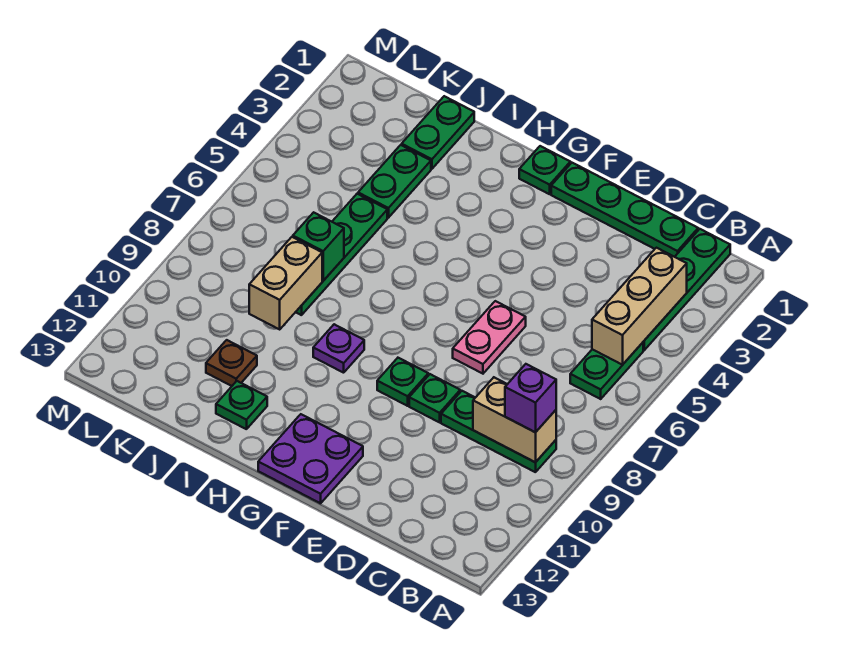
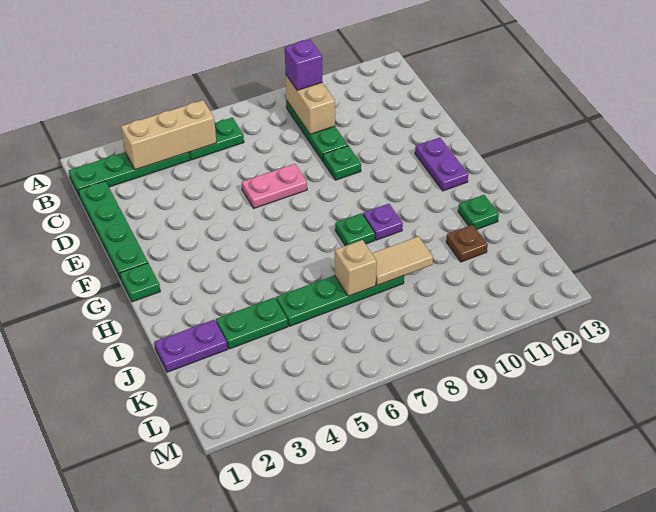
green 1x1 plate [377,358,428,406] -> green 1x1 plate moved to [335,213,375,246]
purple 2x2 plate [258,414,363,503] -> purple 1x2 plate [415,138,468,191]
green 1x2 plate [402,96,474,169] -> purple 1x2 plate [154,320,227,372]
green 1x1 brick [293,212,344,281] -> tan 1x1 brick [335,240,377,296]
tan 1x2 brick [249,237,322,329] -> tan 1x2 tile [372,236,433,285]

